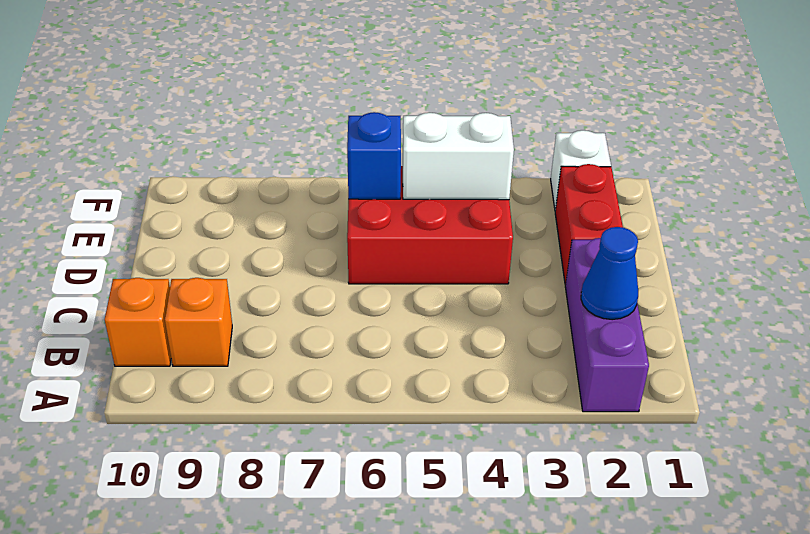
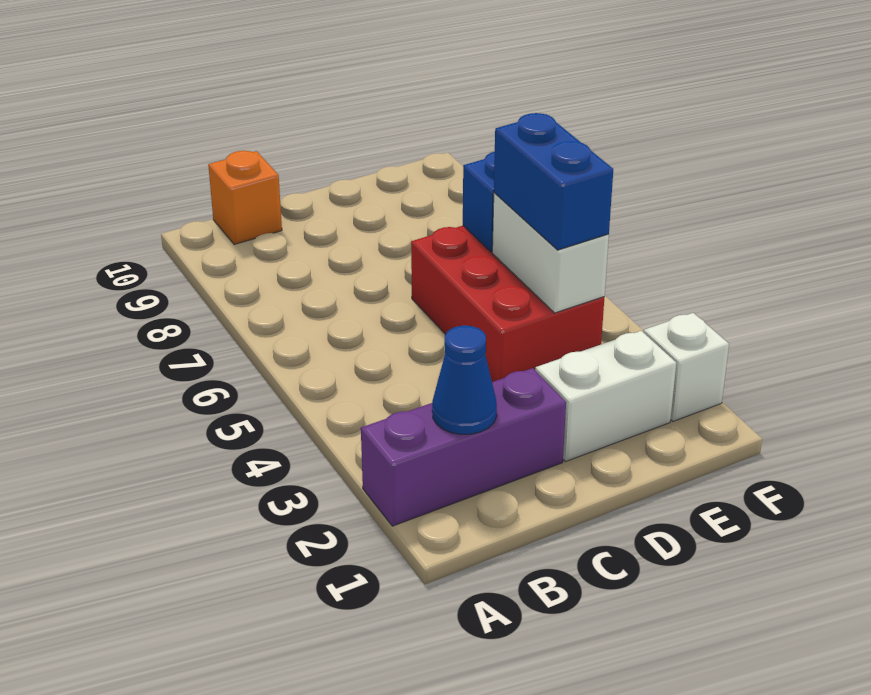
orange 1x1 brick [165,278,232,366] -> none
red 1x2 brick [555,164,623,284] -> white 1x2 brick [535,331,676,462]
none -> blue 1x2 brick [494,113,613,250]

